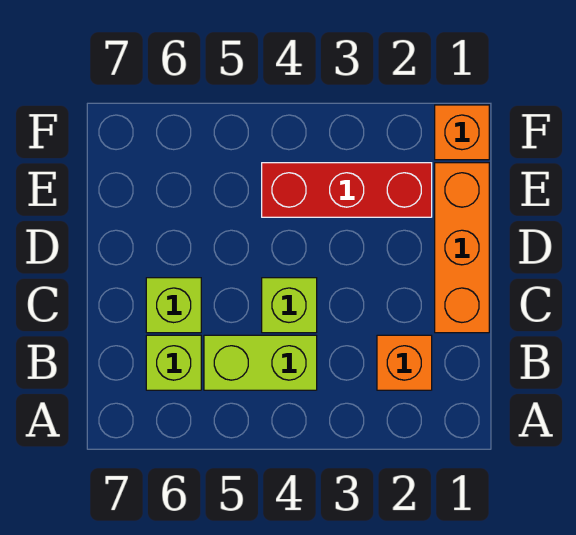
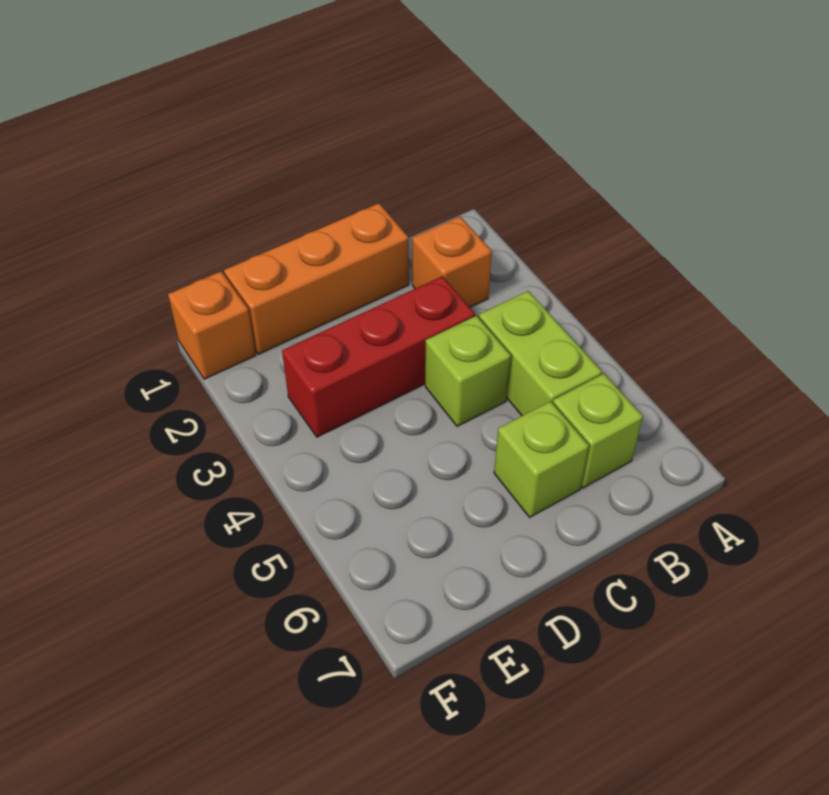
red 1x3 brick [262,163,432,217] -> red 1x3 brick turned to [282,276,475,437]

